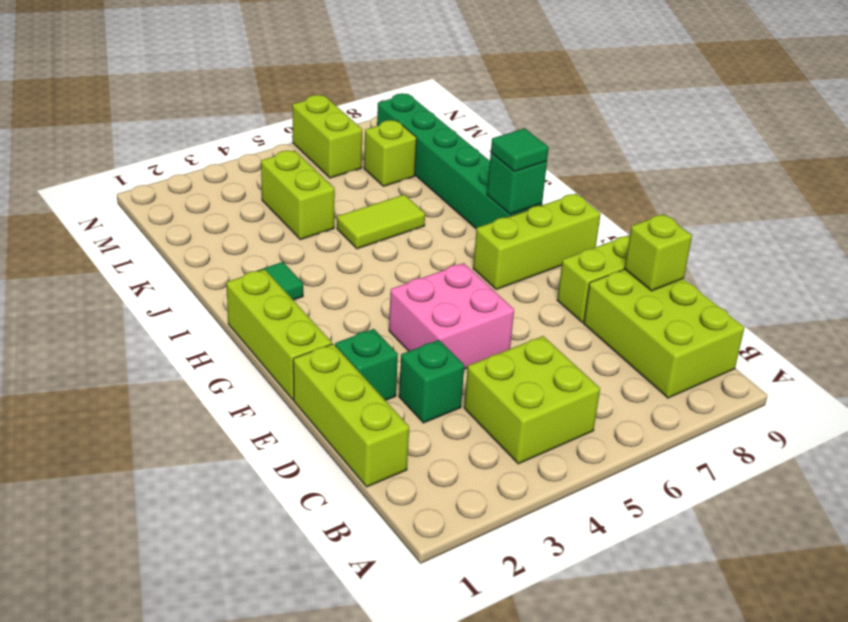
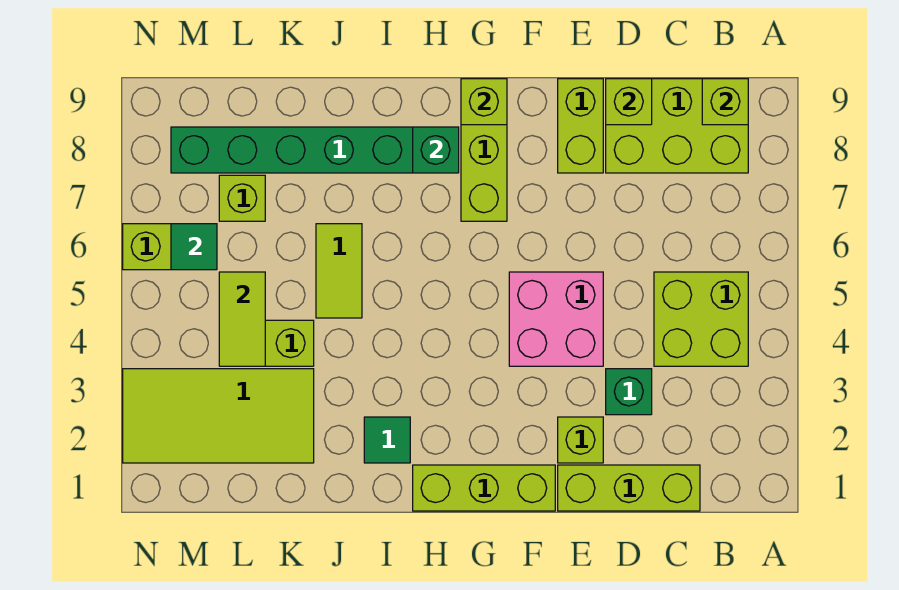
none -> lime 1x1 brick [702,79,748,125]
green 1x1 brick [335,329,398,401] -> lime 1x1 brick [558,417,603,463]
none -> lime 1x1 brick [461,79,507,125]
green 1x1 tile [491,128,549,172] -> green 1x1 tile moved to [171,224,217,270]
none -> lime 2x4 tile [123,369,314,463]
none -> lime 1x2 tile [219,272,265,366]

